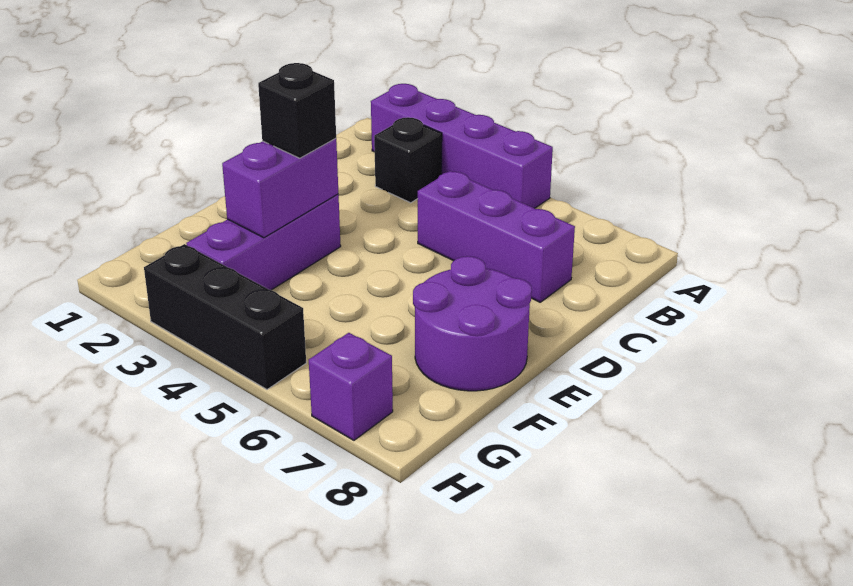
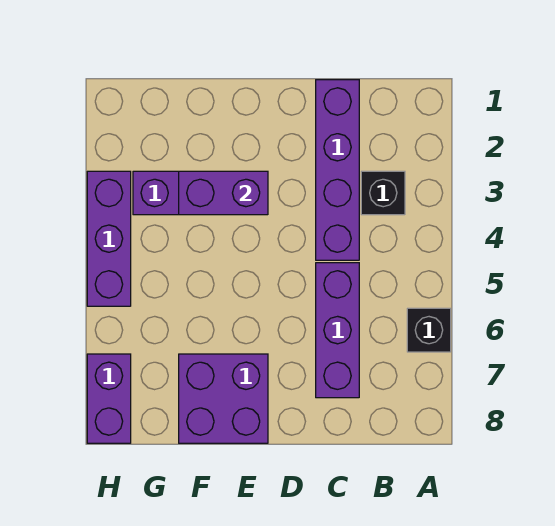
purple 1x4 brick [371,84,553,208] -> purple 1x4 brick moved to [316,80,359,260]
black 1x1 brick [258,63,336,158] -> black 1x1 brick moved to [407,308,451,352]
purple 2x2 round brick [413,256,532,391] -> purple 2x2 brick [179,354,268,443]
black 1x3 brick [144,244,306,389] -> purple 1x3 brick [87,171,131,306]
purple 1x1 brick [309,333,393,440] -> purple 1x2 brick [87,354,131,443]

